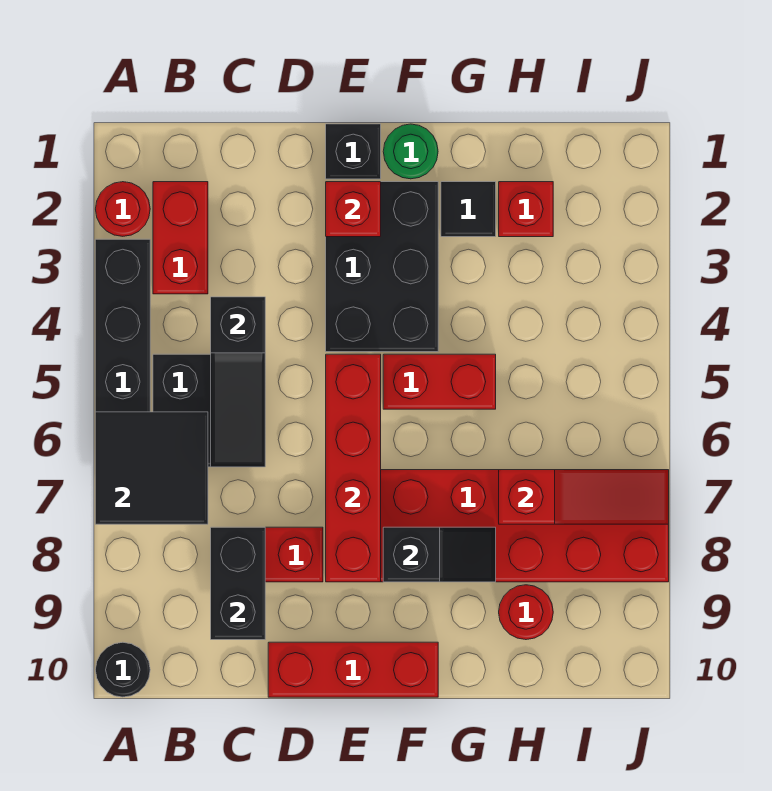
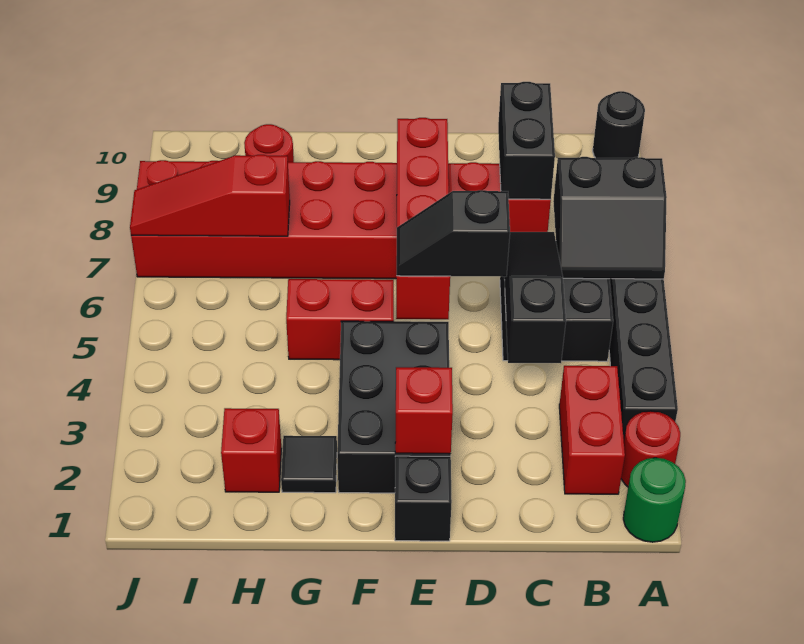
black 2x2 tile [95,412,208,524] -> black 2x2 slope [553,157,667,279]
red 1x3 brick [268,642,438,697] -> none
green 1x1 round brick [383,124,438,179] -> green 1x1 round brick moved to [623,458,686,542]
black 1x2 slope [383,527,496,582] -> black 1x2 slope moved to [397,190,510,277]

